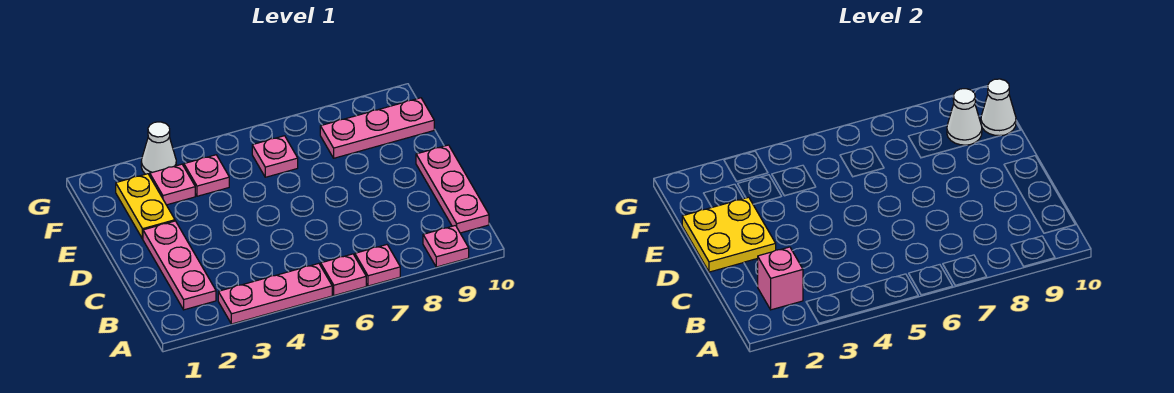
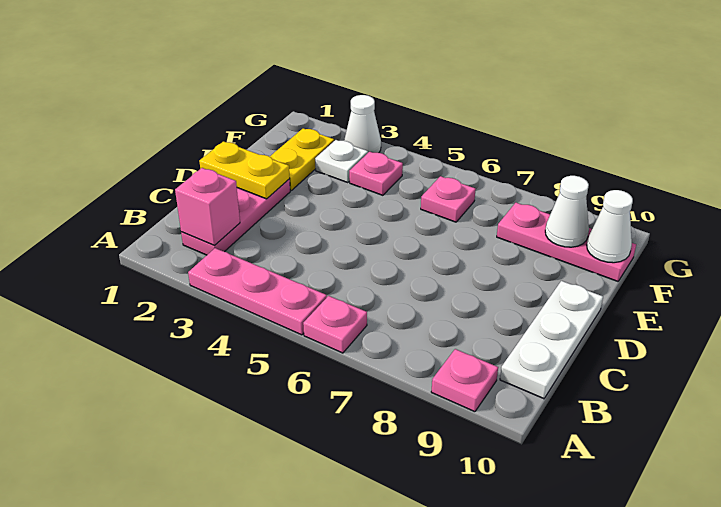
pink 1x1 plate [355,245,400,286] -> none
pink 1x3 plate [416,145,489,233] -> white 1x3 plate [500,281,603,399]
yellow 2x2 plate [682,197,776,272] -> yellow 1x2 plate [199,142,290,199]
pink 1x1 plate [150,164,195,205] -> white 1x1 plate [315,140,368,183]

